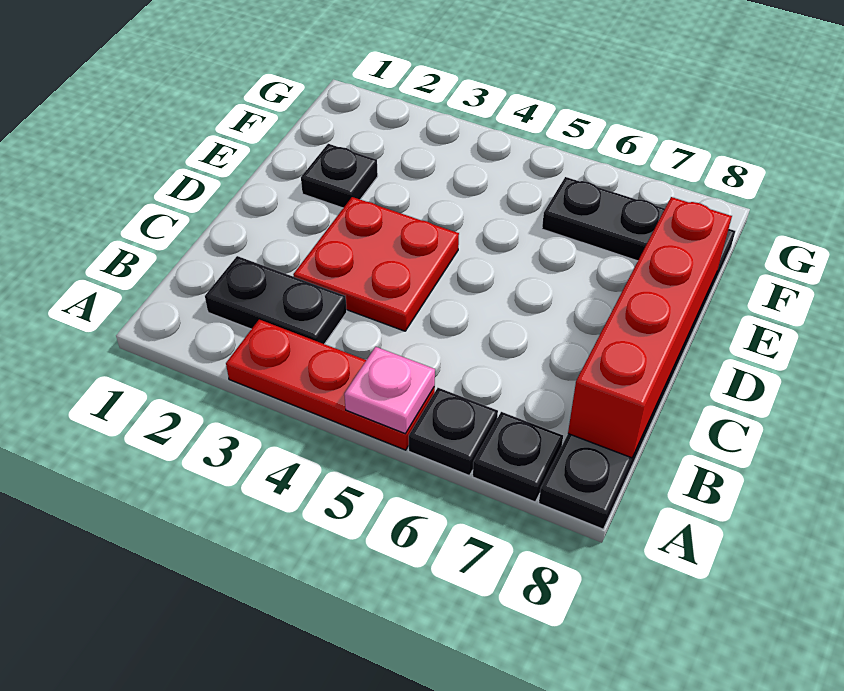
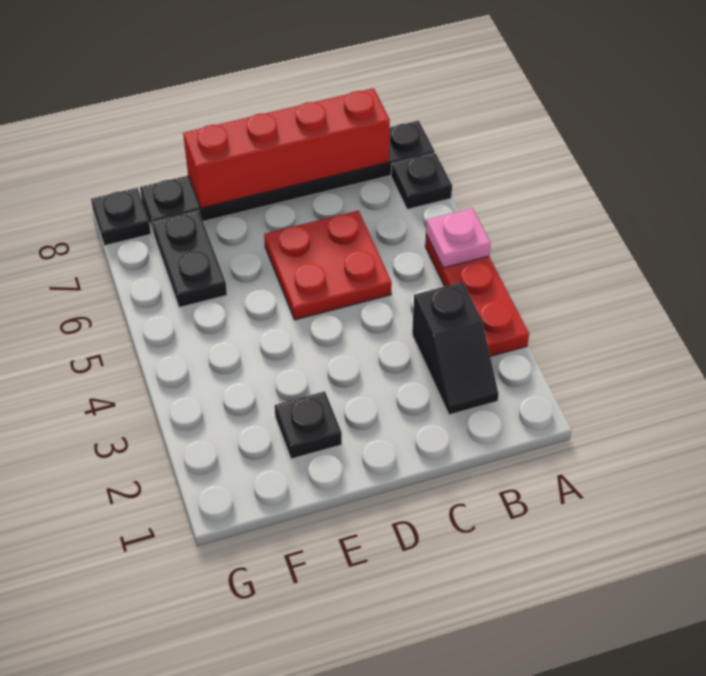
black 1x1 plate [409,388,498,476] -> black 1x1 plate moved to [91,188,151,246]
black 1x2 plate [205,256,347,344] -> black 1x2 slope [412,282,499,415]
red 2x2 plate [293,197,459,331] -> red 2x2 plate moved to [264,211,392,320]

